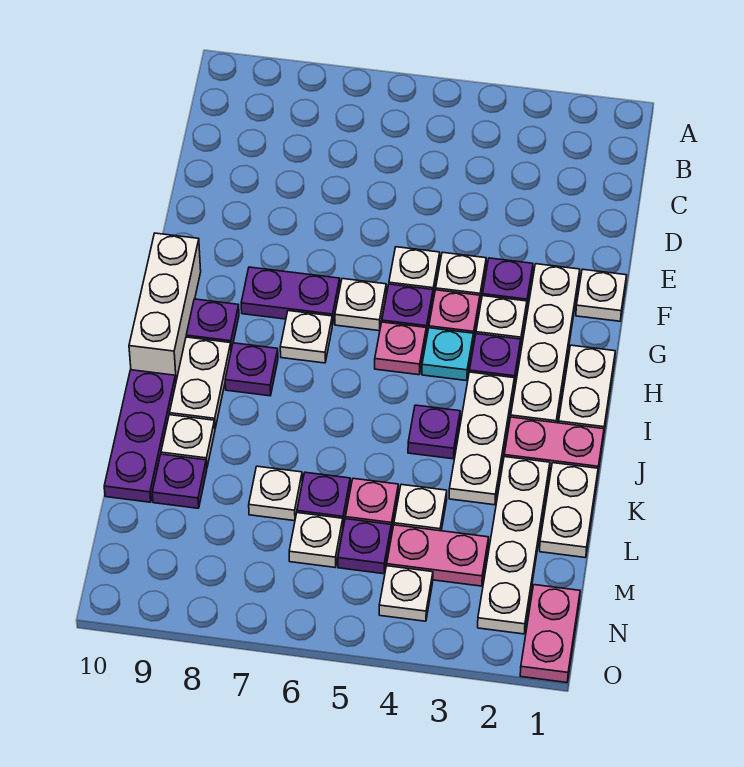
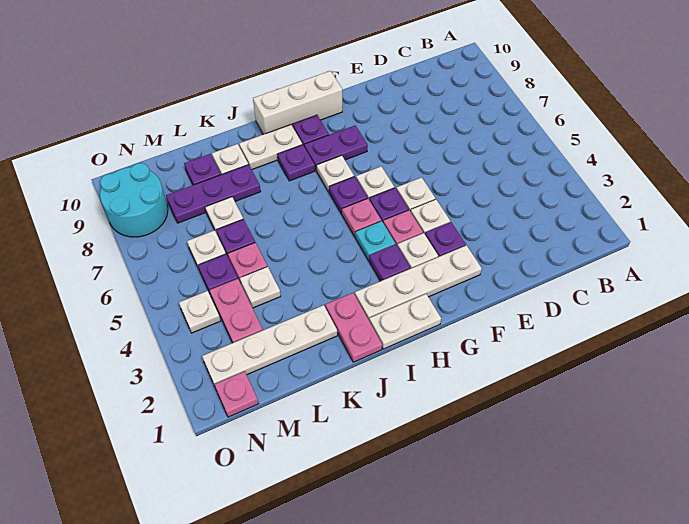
white 1x1 plate [576,269,627,321] -> none
purple 1x2 plate [241,267,340,325] -> purple 1x2 plate turned to [304,125,368,171]
white 1x3 plate [449,372,514,505] -> none
purple 1x1 plate [408,405,460,459] -> purple 1x1 plate moved to [329,176,367,214]
purple 1x3 plate [104,370,176,502] -> purple 1x3 plate moved to [166,165,261,223]
white 1x2 plate [540,463,598,558] -> none
pink 1x2 plate [520,585,580,682] -> pink 1x1 plate [214,371,259,417]
none -> cyan 2x2 round brick [100,163,168,237]

